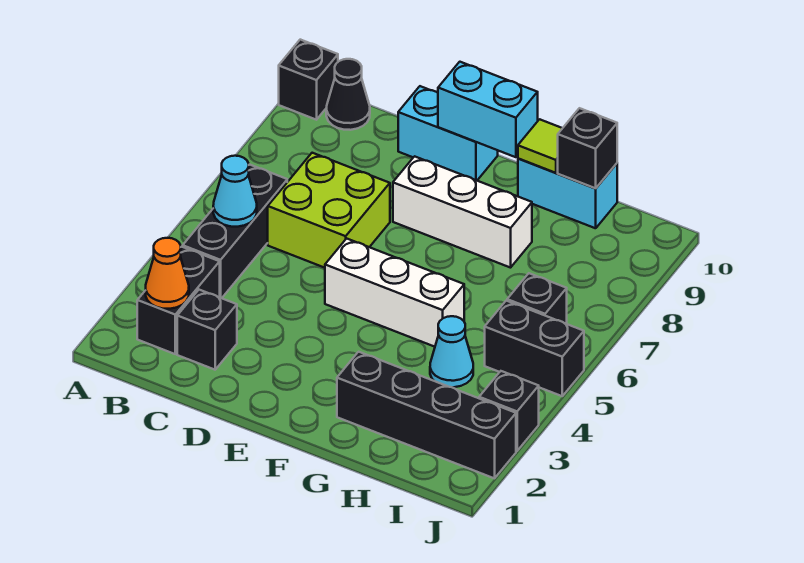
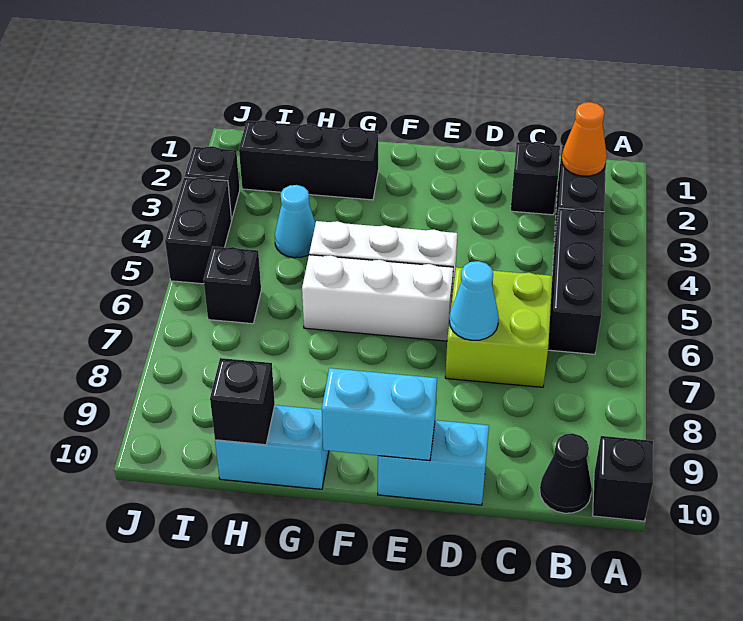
cyan 1x1 cone [213,156,257,227] -> cyan 1x1 cone moved to [449,261,499,340]
white 1x3 brick [393,156,532,268] -> white 1x3 brick moved to [302,255,453,341]
black 1x4 brick [337,352,516,478] -> black 1x3 brick [239,120,378,200]
lime 1x1 tile [518,119,562,173] -> none
black 1x2 brick [485,301,584,396] -> black 1x2 brick turned to [165,177,232,284]

